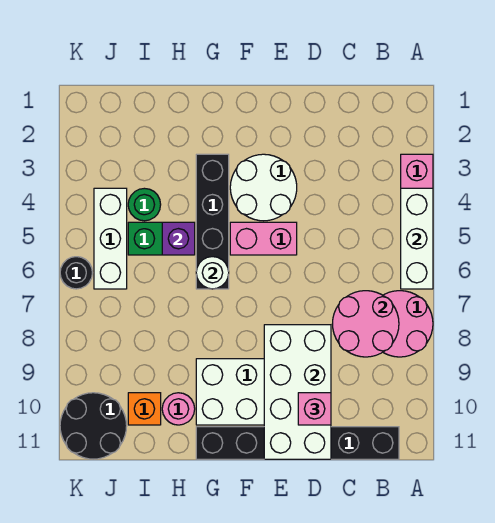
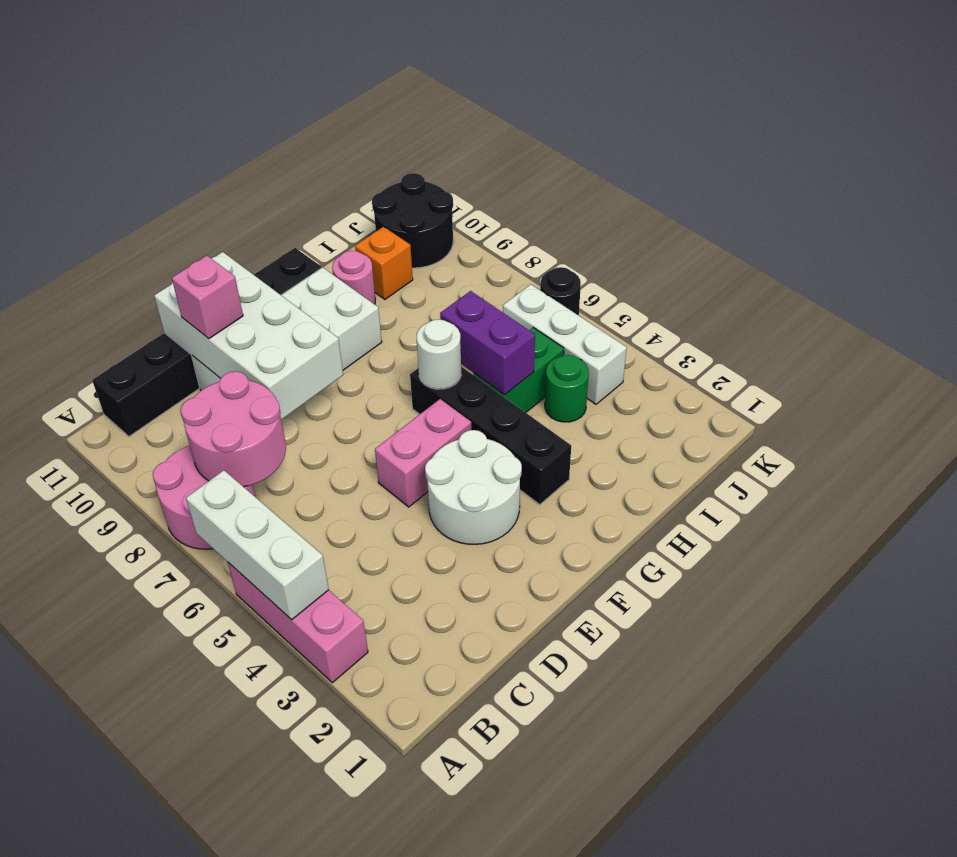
purple 1x1 brick [162,222,195,255] -> purple 1x2 brick [440,291,535,395]

